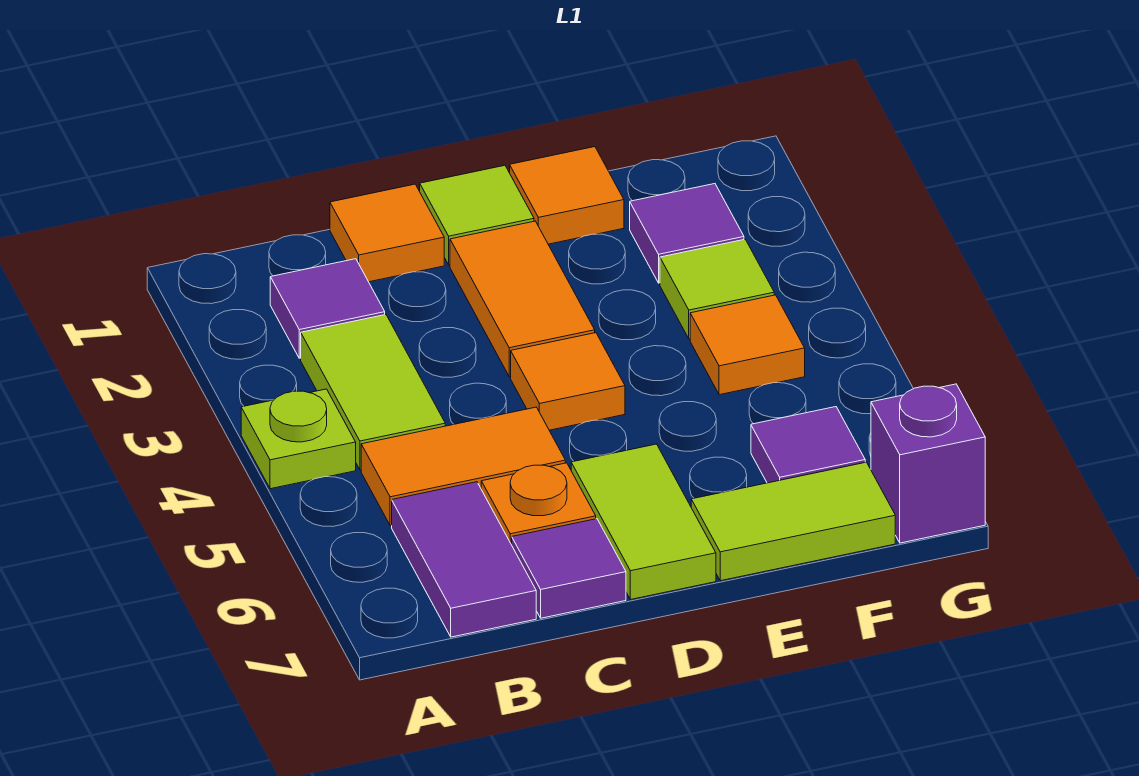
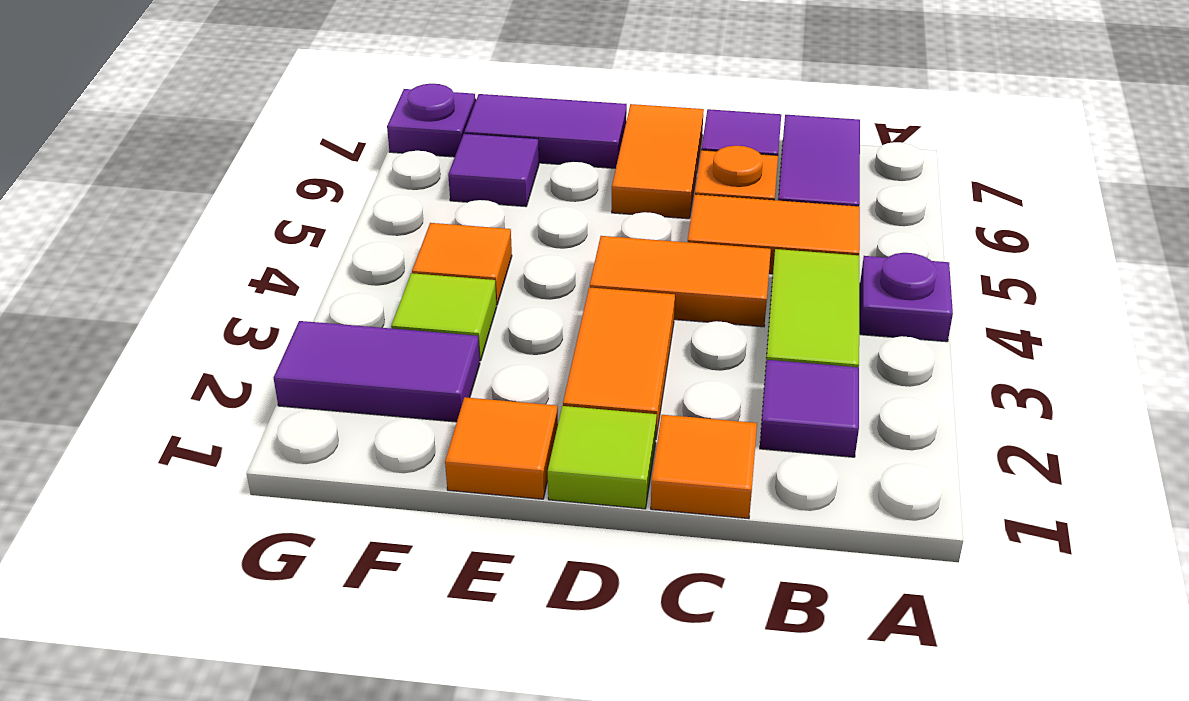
lime 1x1 plate [241,389,356,489] -> purple 1x1 plate [860,253,953,342]
orange 1x1 tile [511,333,625,430] -> orange 1x2 tile [590,236,771,327]
lime 1x2 tile [571,444,716,600] -> orange 1x2 tile [612,104,704,219]
lime 1x2 tile [691,462,895,581] -> purple 1x2 tile [464,94,627,168]
purple 1x1 tile [630,184,744,283] -> purple 1x2 tile [274,321,480,422]
purple 1x1 brick [871,384,985,543] -> purple 1x1 plate [387,84,475,157]

